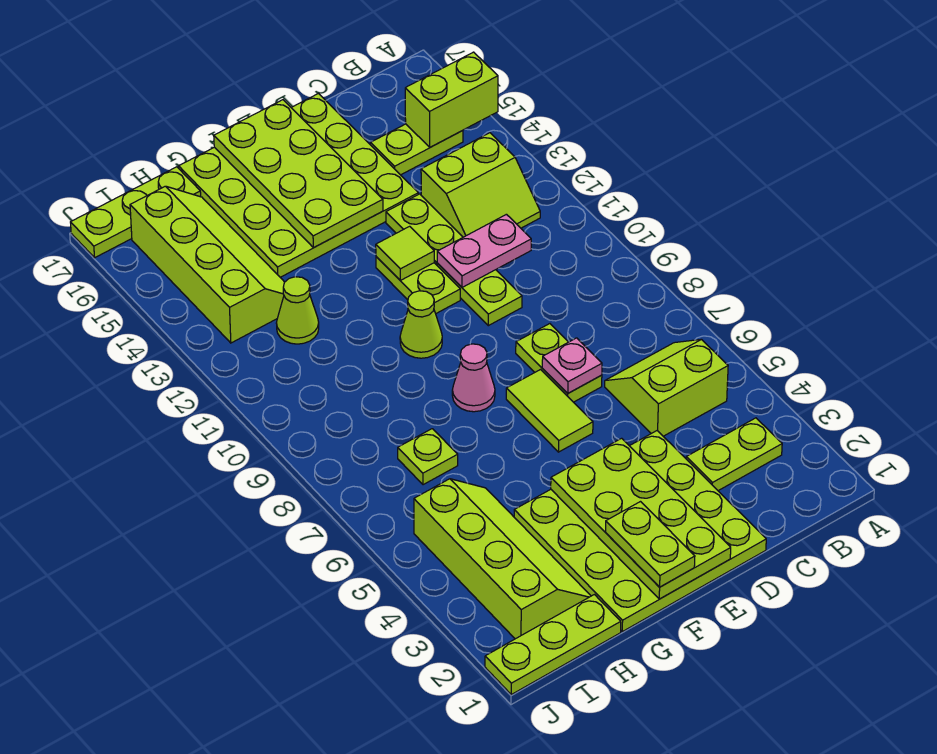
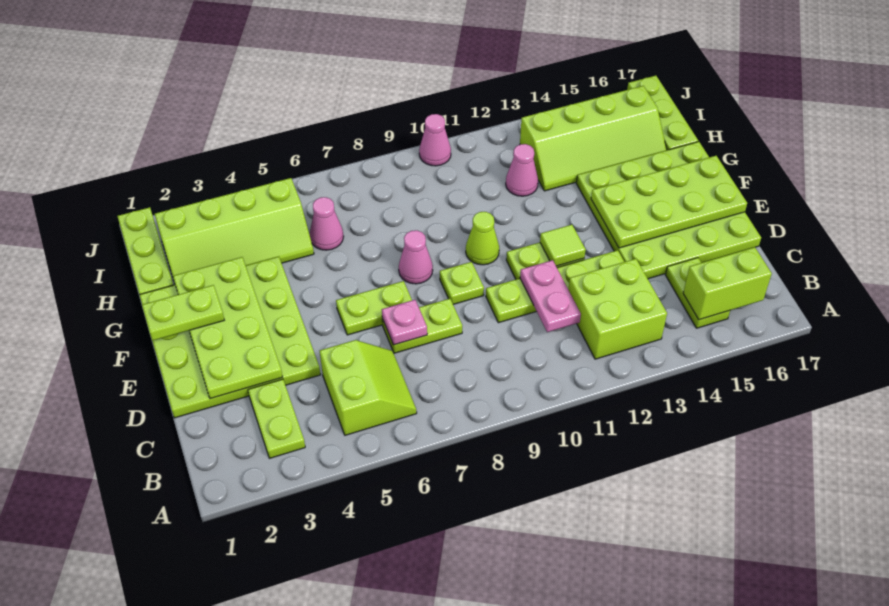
lime 1x2 brick [405,52,498,147] -> lime 1x2 brick turned to [683,247,772,320]
lime 2x2 slope [421,133,540,237] -> lime 2x2 brick [568,259,667,359]
lime 2x4 plate [551,438,731,599] -> lime 2x4 plate turned to [173,257,283,399]
lime 1x2 tile [506,370,593,452] -> lime 1x2 plate [336,281,412,335]
none -> pink 1x1 cone [310,197,344,250]
lime 1x1 plate [398,429,458,485] -> lime 1x1 plate moved to [440,262,484,304]
lime 1x1 cone [277,277,319,344] -> pink 1x1 cone [506,144,538,196]
none -> pink 1x1 cone [419,114,451,166]

